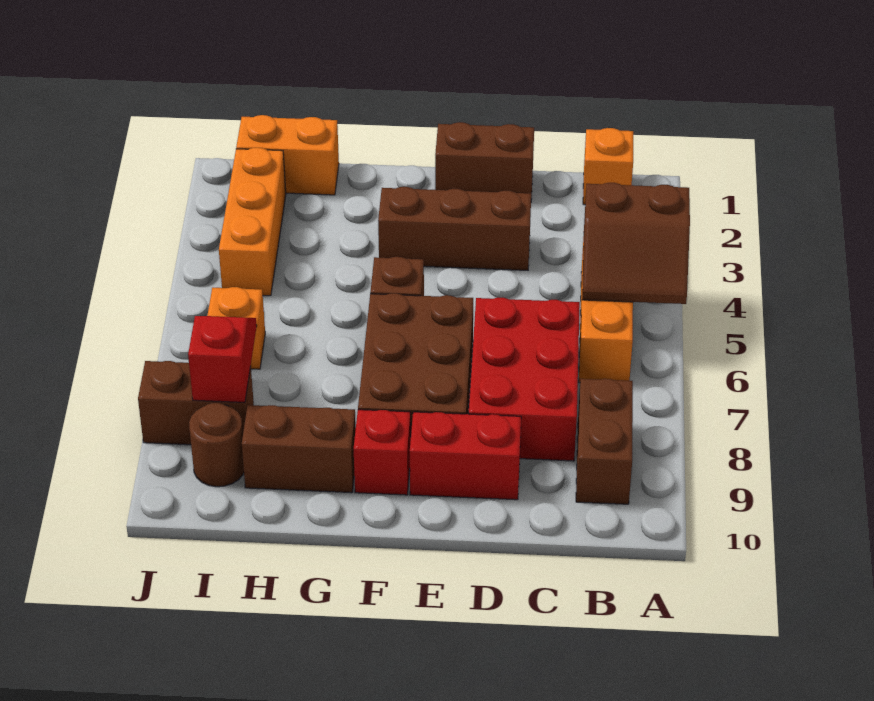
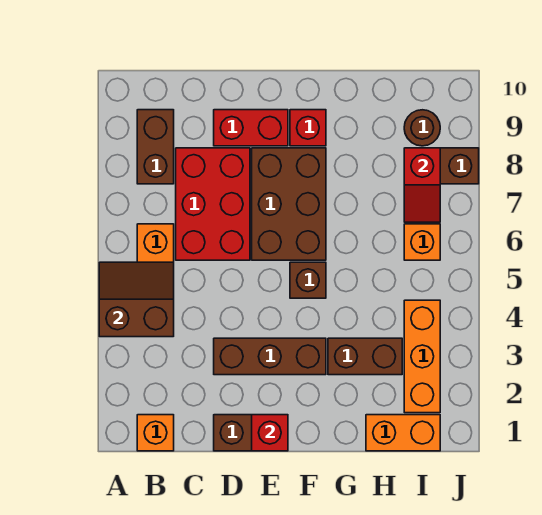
none -> red 1x1 brick [252,415,288,451]
brown 1x2 brick [242,405,356,493] -> brown 1x2 brick moved to [328,338,402,375]

